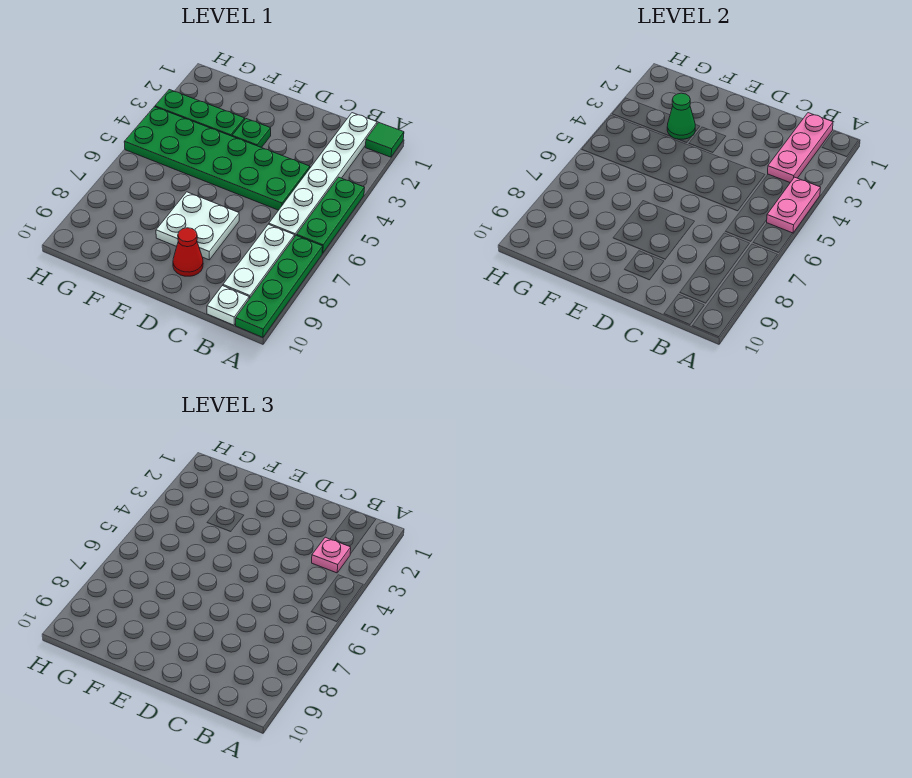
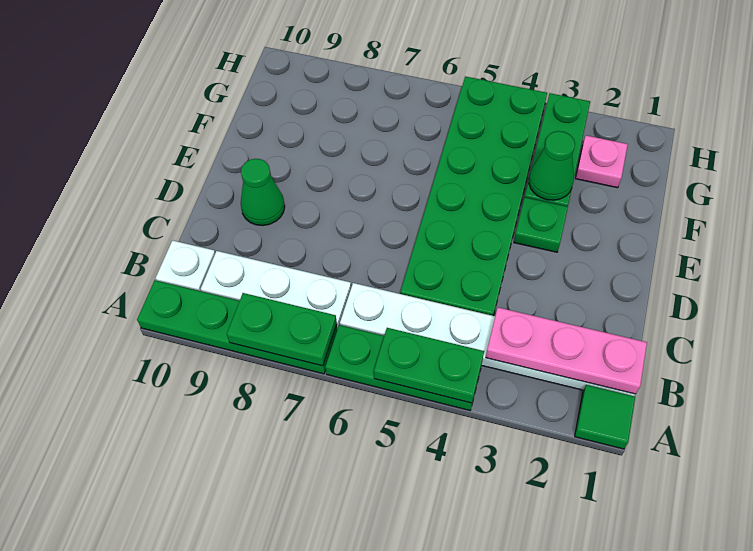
pink 1x2 plate [767,177,821,233] -> green 1x2 plate [374,328,484,403]
none -> green 1x2 plate [227,293,337,366]
pink 1x1 plate [312,537,351,573] -> pink 1x1 plate moved to [575,135,628,188]
white 2x2 plate [156,192,239,260] -> none
red 1x1 cone [173,228,203,276] -> green 1x1 cone [241,159,285,226]

